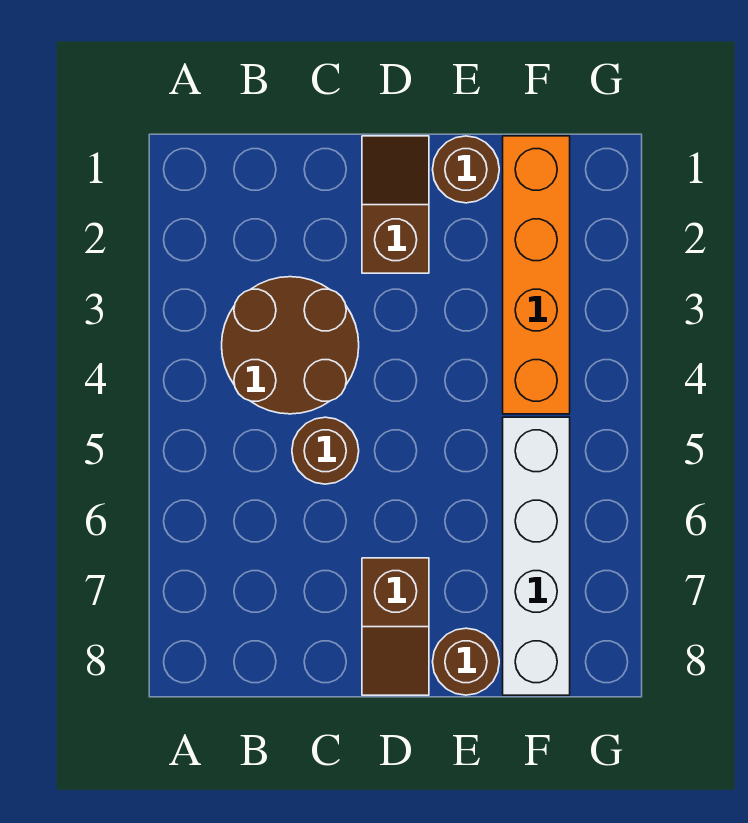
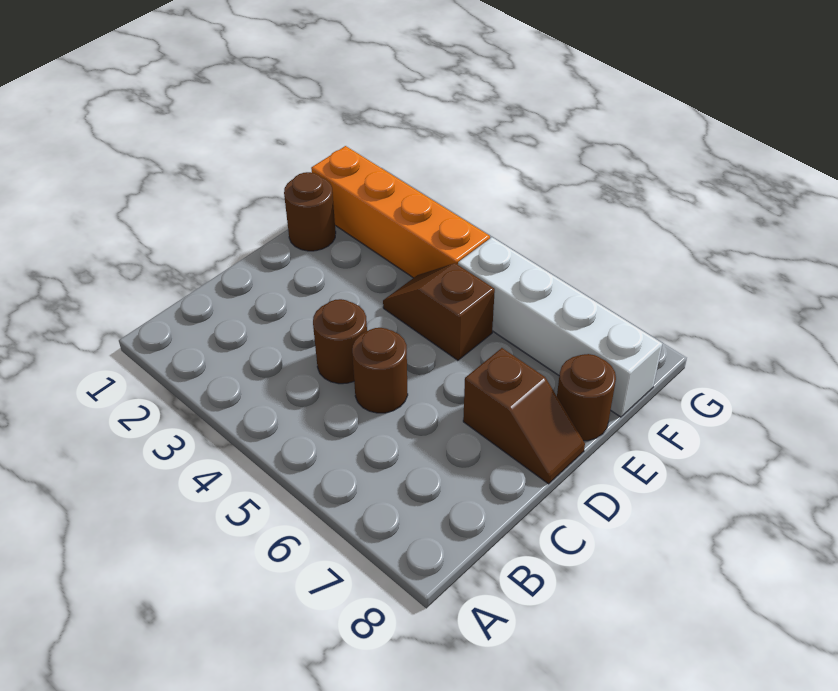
brown 2x2 round brick [222,277,359,414] -> brown 1x1 round brick [313,299,367,384]
brown 1x2 slope [362,136,429,273] -> brown 1x2 slope moved to [383,263,495,360]

